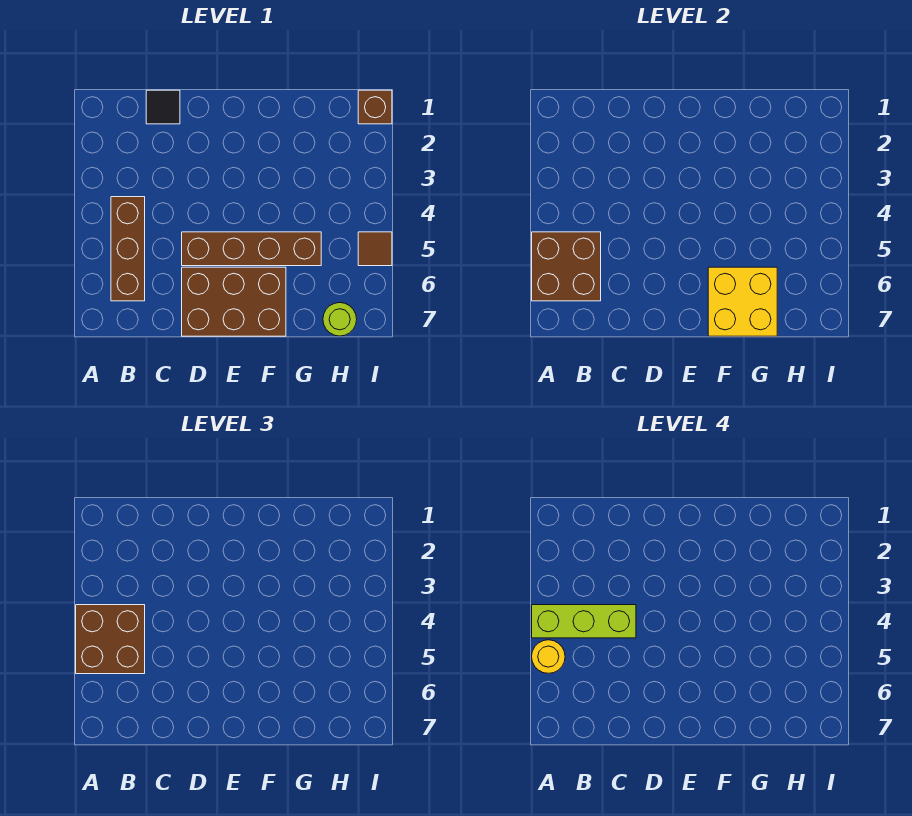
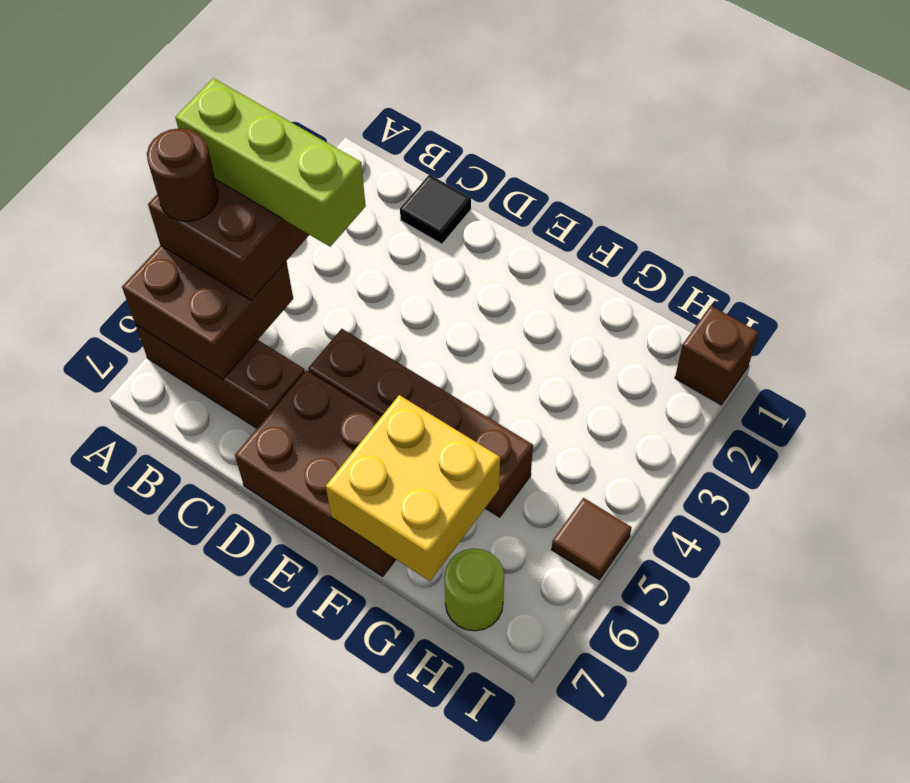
yellow 1x1 round brick [532,640,565,673] -> brown 1x1 round brick [147,128,218,221]
brown 1x3 brick [111,197,145,301] -> brown 1x3 brick turned to [135,324,305,428]

